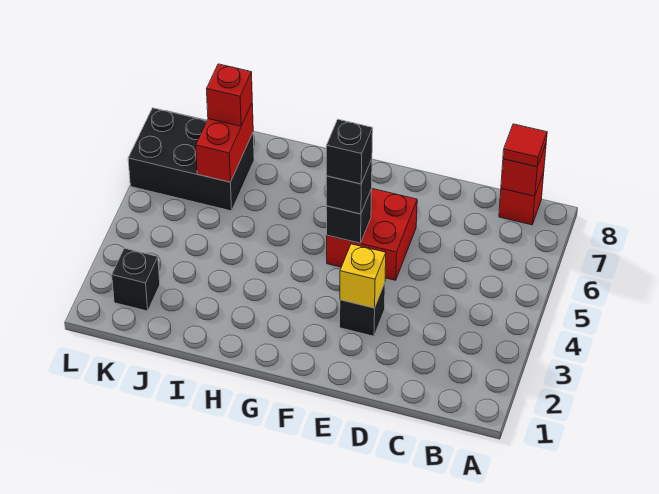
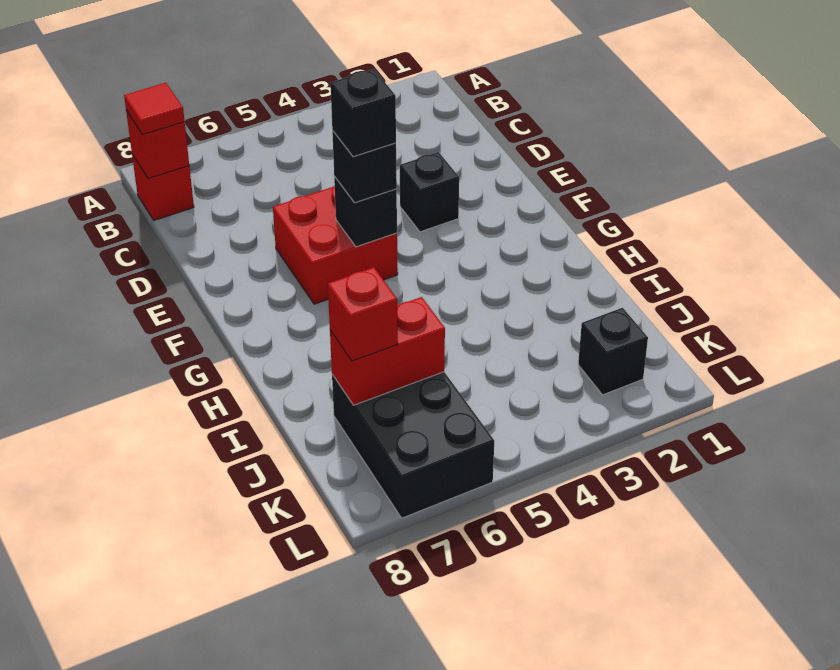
yellow 1x1 brick [340,244,386,308] -> none

